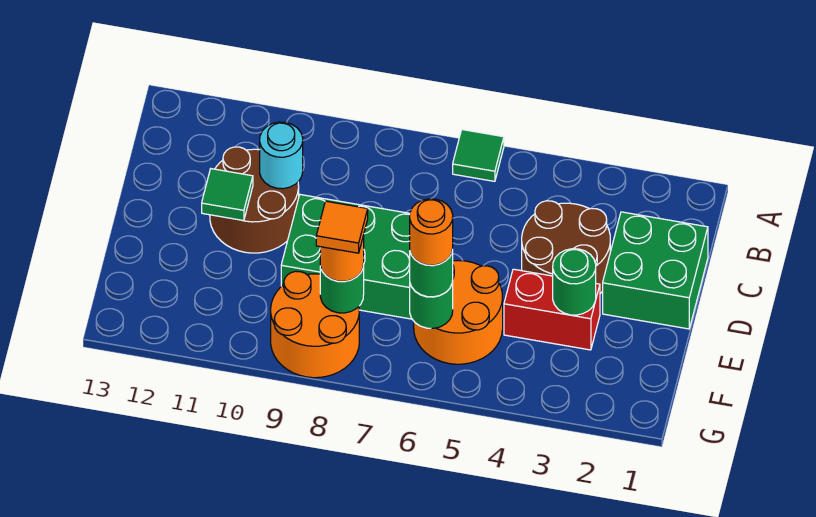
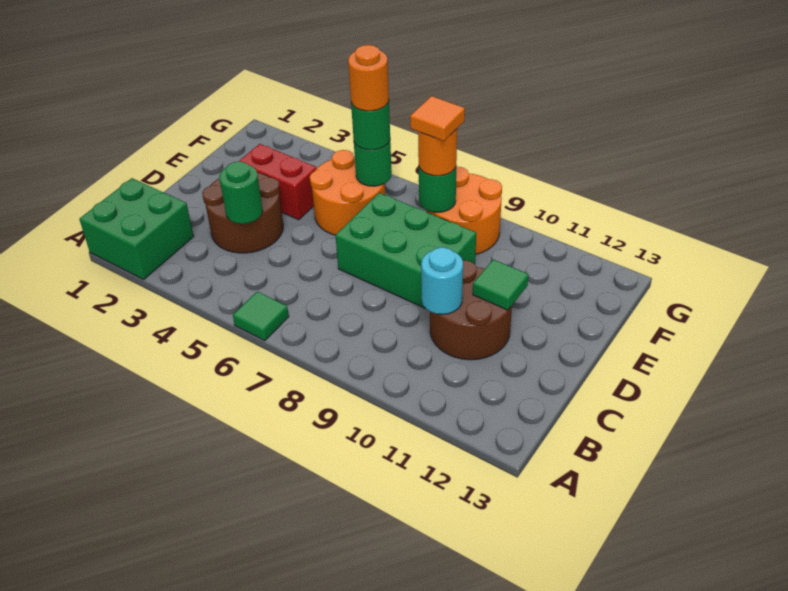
green 2x2 brick [603,212,708,329] -> green 2x2 brick moved to [79,178,194,279]
green 1x1 round brick [553,249,596,315] -> green 1x1 round brick moved to [219,161,263,224]

